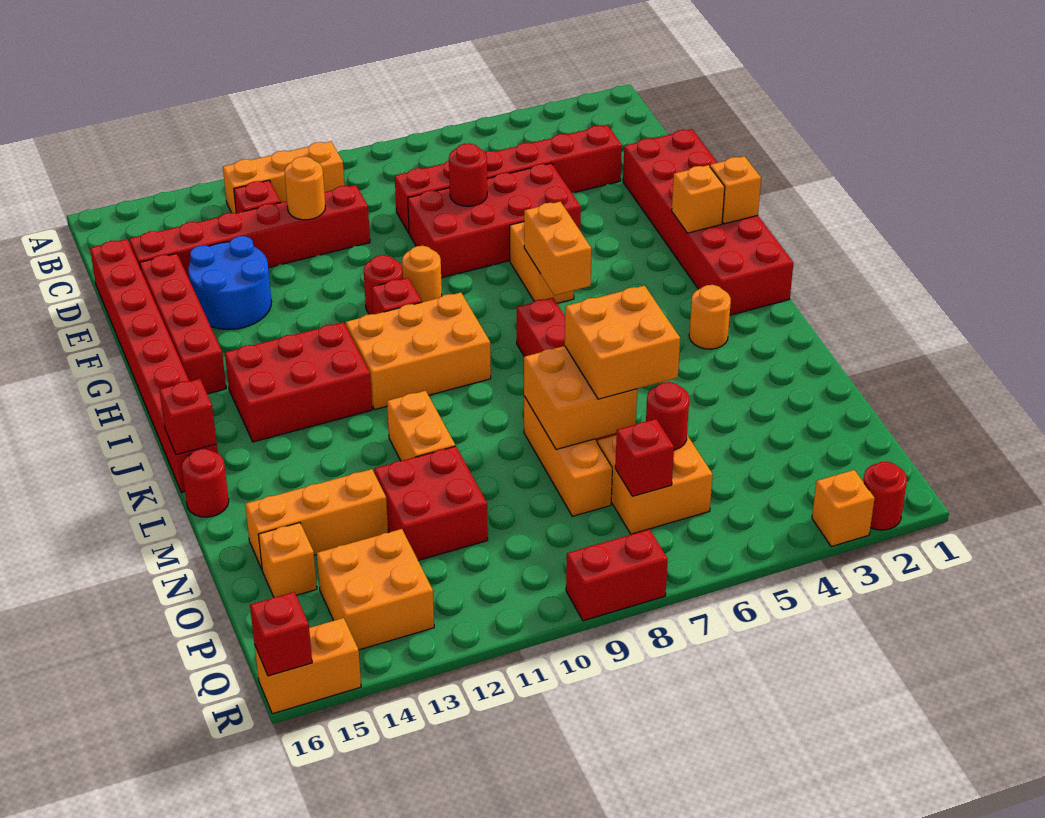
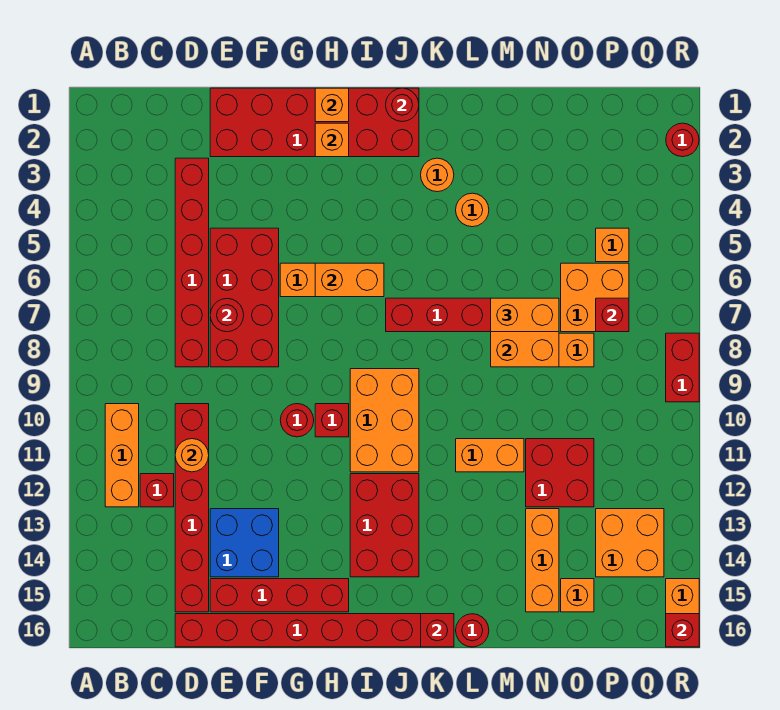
blue 2x2 round brick [188,236,272,329] -> blue 2x2 brick [210,509,279,577]
orange 1x1 round brick [402,246,442,302] -> orange 1x1 round brick moved to [456,193,489,227]
orange 2x2 brick [565,286,680,399] -> orange 1x2 brick [491,298,559,332]
red 1x1 round brick [646,382,689,450] -> red 1x1 round brick moved to [386,88,419,122]
orange 1x1 brick [812,470,875,547] -> orange 1x1 brick moved to [596,228,629,262]

